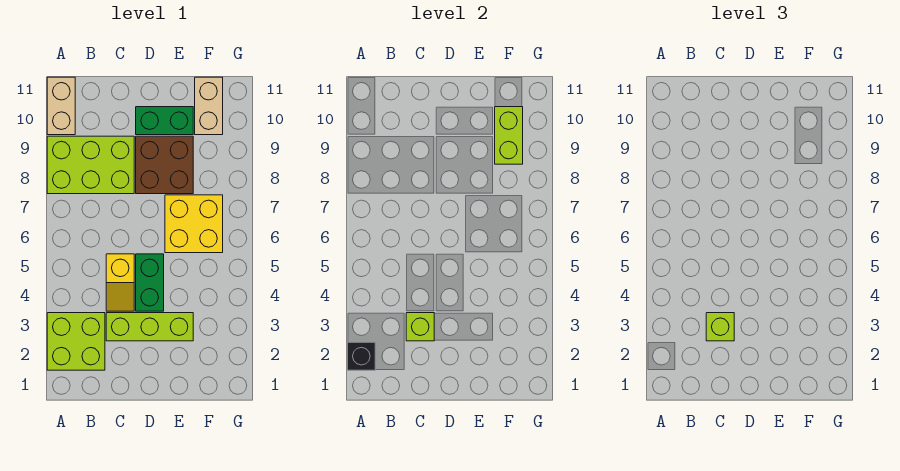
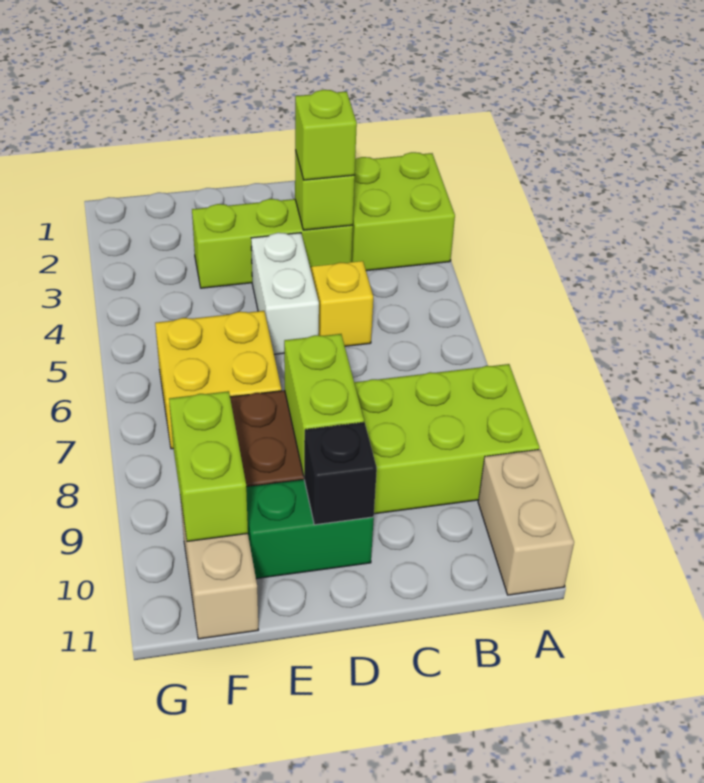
black 1x1 brick [347,342,375,370] -> black 1x1 brick moved to [304,422,377,525]
green 1x2 brick [136,254,164,311] -> white 1x2 brick [251,233,319,354]
none -> lime 1x2 brick [284,334,364,476]

